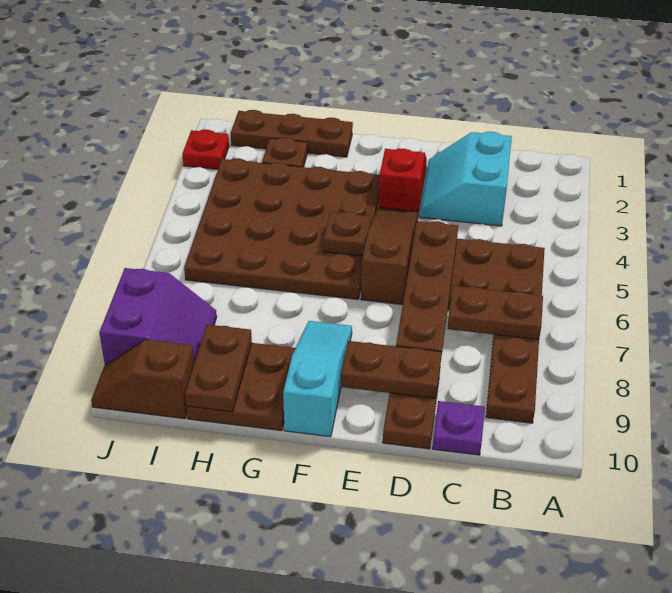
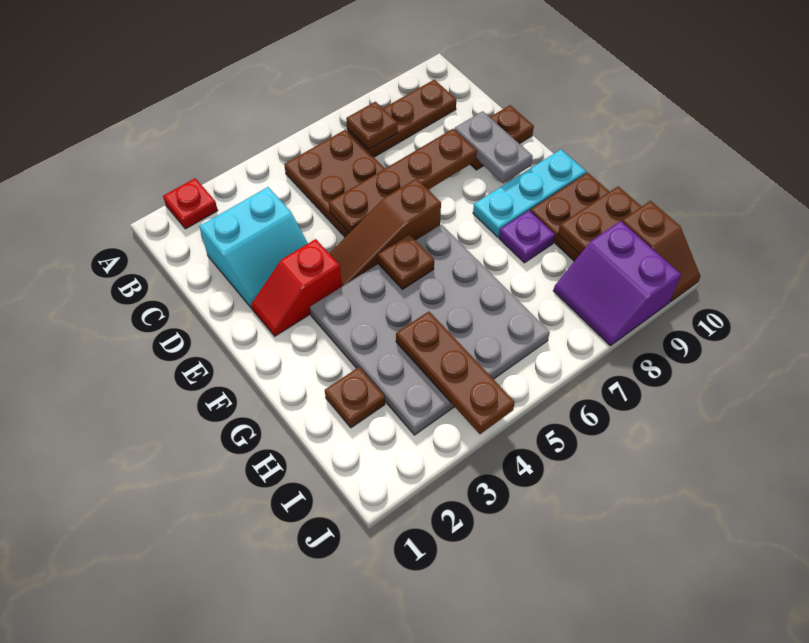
brown 1x2 plate [448,286,543,340] -> brown 1x1 plate [346,102,398,149]
purple 1x1 plate [432,401,485,455] -> purple 1x1 plate moved to [499,211,555,263]
brown 1x2 plate [341,341,442,398] -> grey 1x2 plate [454,111,533,183]
brown 4x4 plate [184,158,380,299] -> grey 4x4 plate [310,224,550,435]
cyan 1x3 slope [283,321,352,437] -> cyan 1x3 plate [473,150,586,237]
brown 1x3 plate [231,110,353,157] -> brown 1x3 plate moved to [396,311,515,434]
purple 2x2 slope [99,268,217,365] -> purple 2x2 slope turned to [553,221,681,346]
red 1x1 plate [182,130,229,169] -> red 1x1 plate moved to [163,178,218,229]

